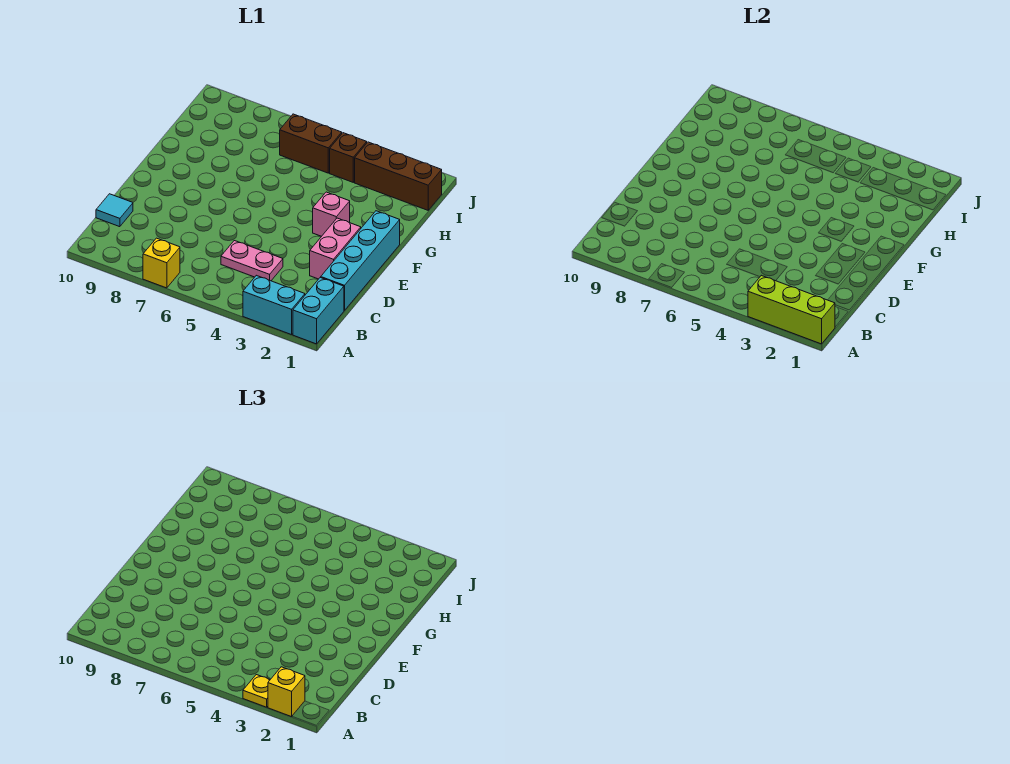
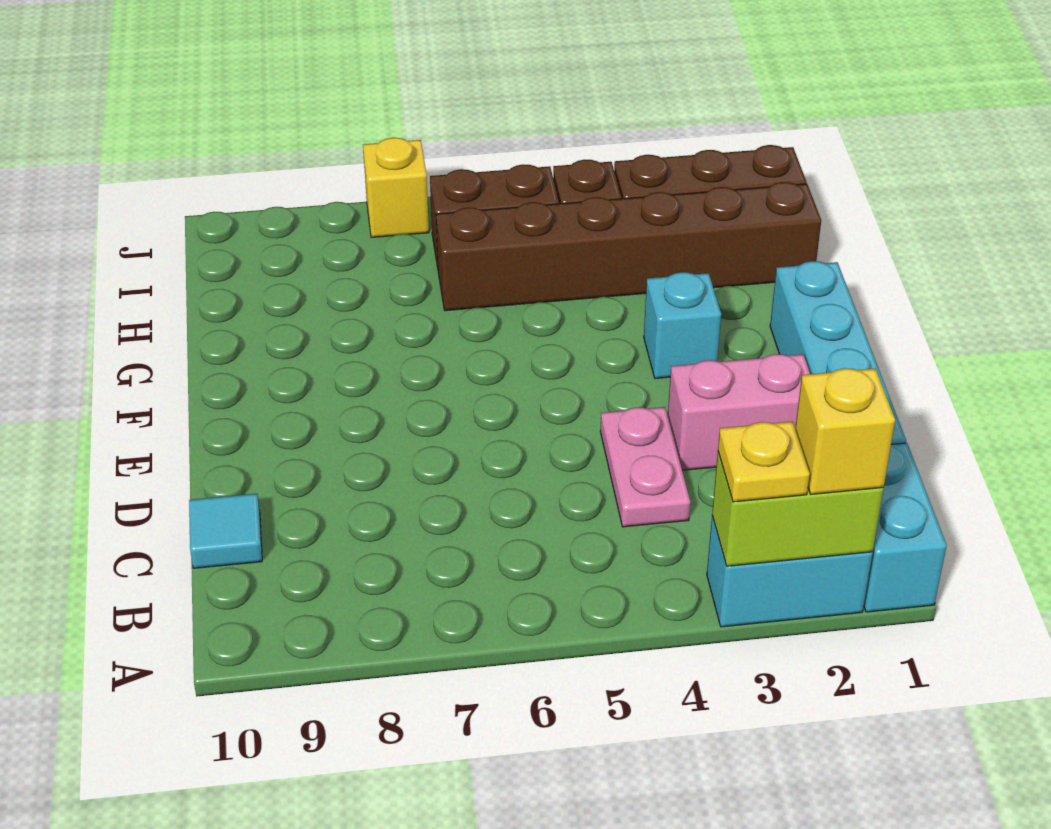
lime 1x3 brick [748,275,835,344] -> lime 1x2 brick [712,452,884,566]
yellow 1x1 brick [143,238,180,288] -> yellow 1x1 brick moved to [363,138,429,238]
pink 1x2 plate [221,241,283,281] -> pink 1x2 plate turned to [600,407,690,527]
pink 1x2 brick [310,218,361,279] -> pink 1x2 brick turned to [668,354,810,470]
pink 1x1 brick [313,192,350,236] -> cyan 1x1 brick [644,272,721,378]
none -> brown 1x6 brick [436,182,821,311]

